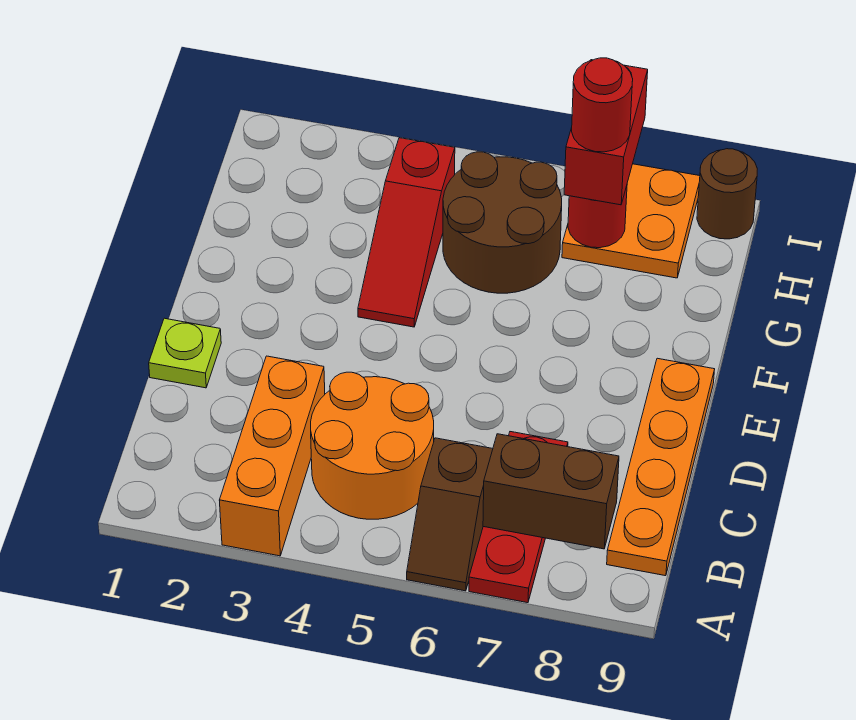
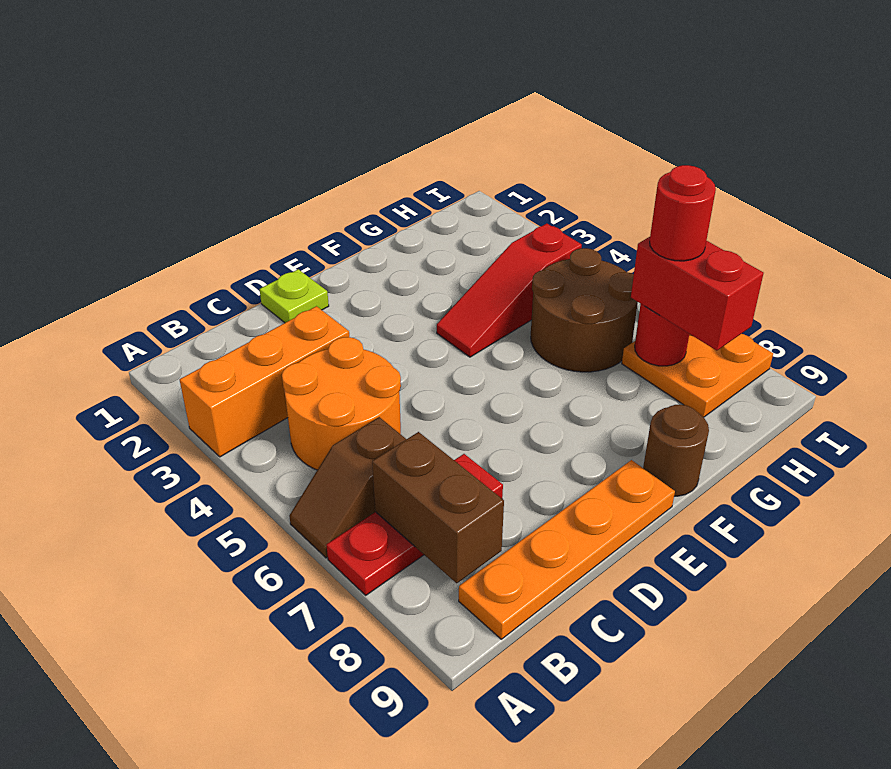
red 1x2 brick [564,65,648,205] -> red 1x2 brick turned to [631,237,764,351]
brown 1x1 round brick [697,149,757,239] -> brown 1x1 round brick moved to [643,405,709,496]

